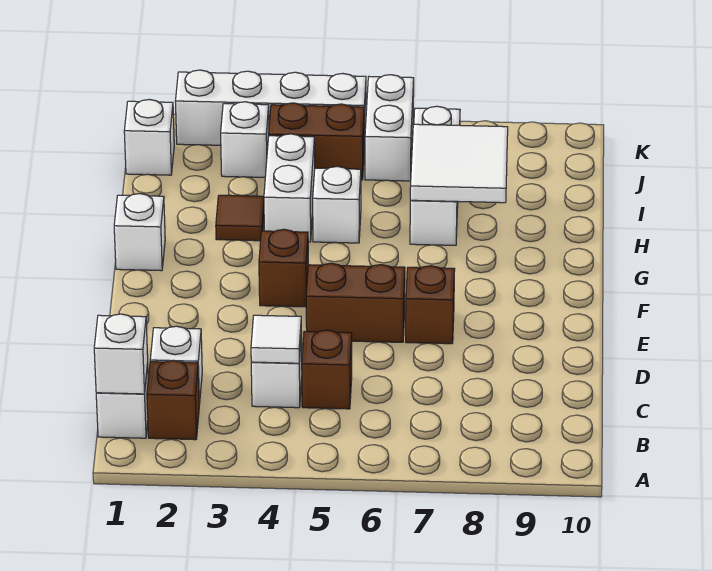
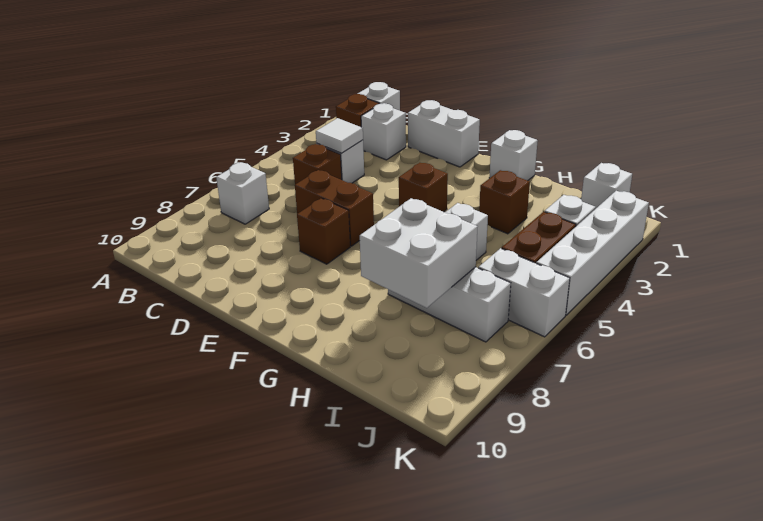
white 1x1 brick [94,314,148,394] -> white 1x1 brick moved to [216,163,269,224]
brown 1x2 brick [306,263,405,342] -> brown 1x2 brick turned to [295,170,374,246]
brown 1x1 tile [216,195,264,241] -> brown 1x1 brick [479,170,530,234]
white 1x2 brick [264,134,315,242] -> white 1x2 brick moved to [408,100,480,167]
white 2x2 tile [410,124,508,203] -> white 2x2 brick [360,198,477,308]

